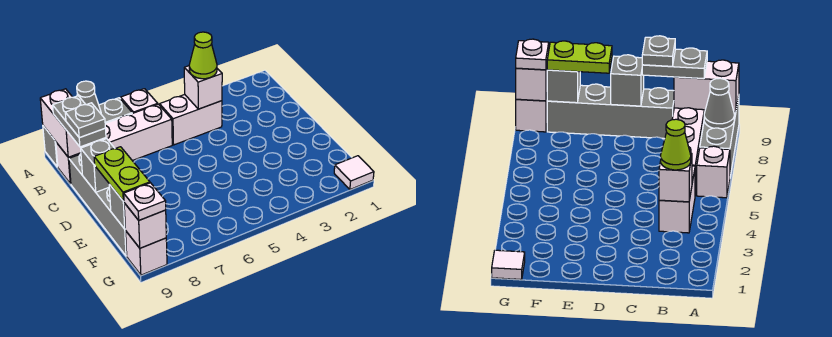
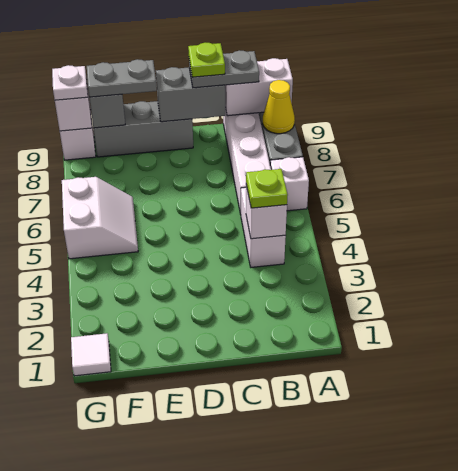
grey 1x1 cone [77,81,101,114] -> yellow 1x1 cone [263,80,295,134]
lime 1x1 cone [189,32,217,79] -> lime 1x1 plate [246,169,288,208]
grey 1x4 brick [69,154,127,256] -> grey 1x3 brick [93,101,193,157]
grey 1x1 plate [65,103,105,138] -> lime 1x1 plate [188,43,225,77]
grey 1x1 brick [81,139,115,192] -> grey 1x2 brick [156,67,225,122]
lime 1x2 plate [94,147,150,201] -> grey 1x2 plate [87,59,157,97]
none -> white 2x2 slope [62,177,138,259]

